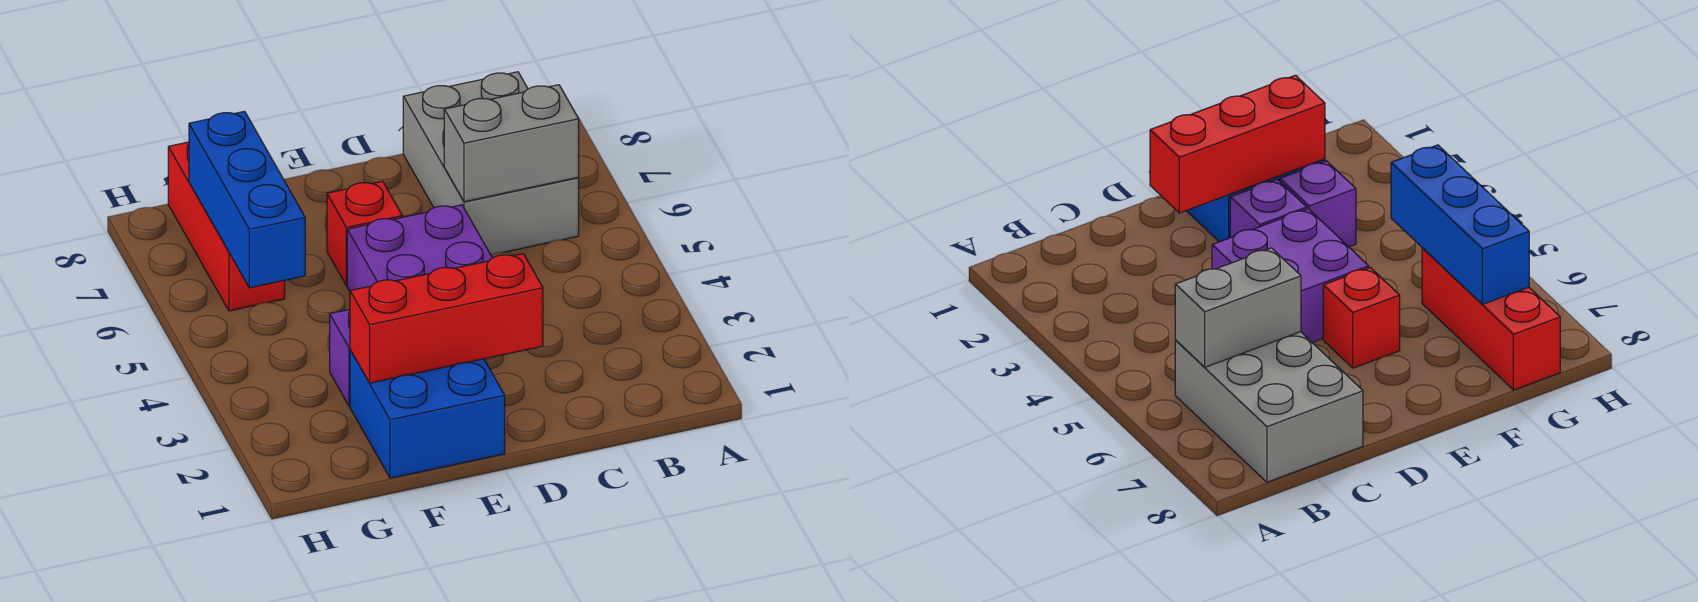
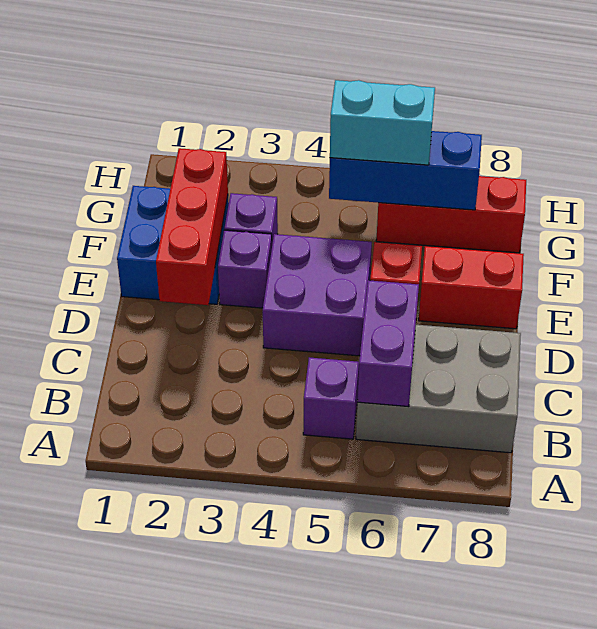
none -> purple 1x1 brick [303,357,359,439]
grey 1x2 brick [444,85,579,202] -> purple 1x2 brick [357,280,419,407]
none -> red 1x2 brick [419,246,524,329]
none -> cyan 1x2 brick [330,80,435,165]

